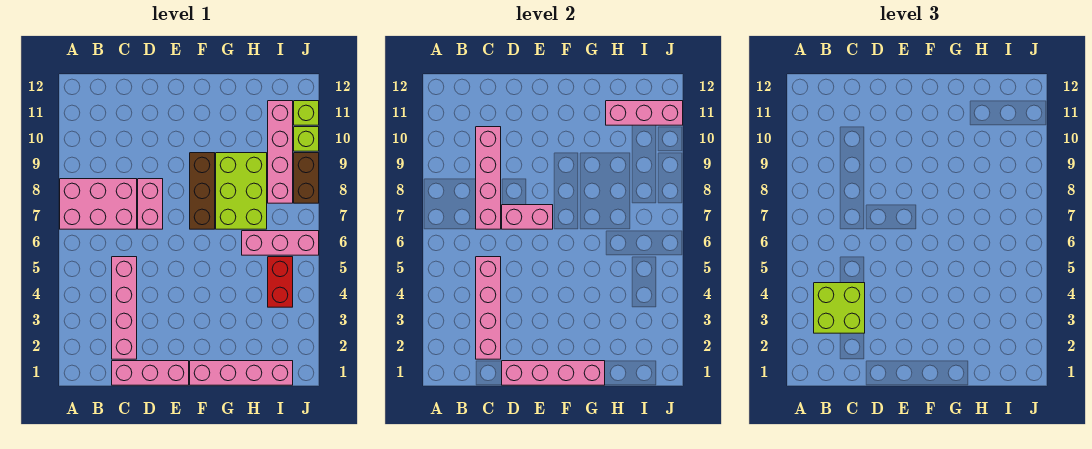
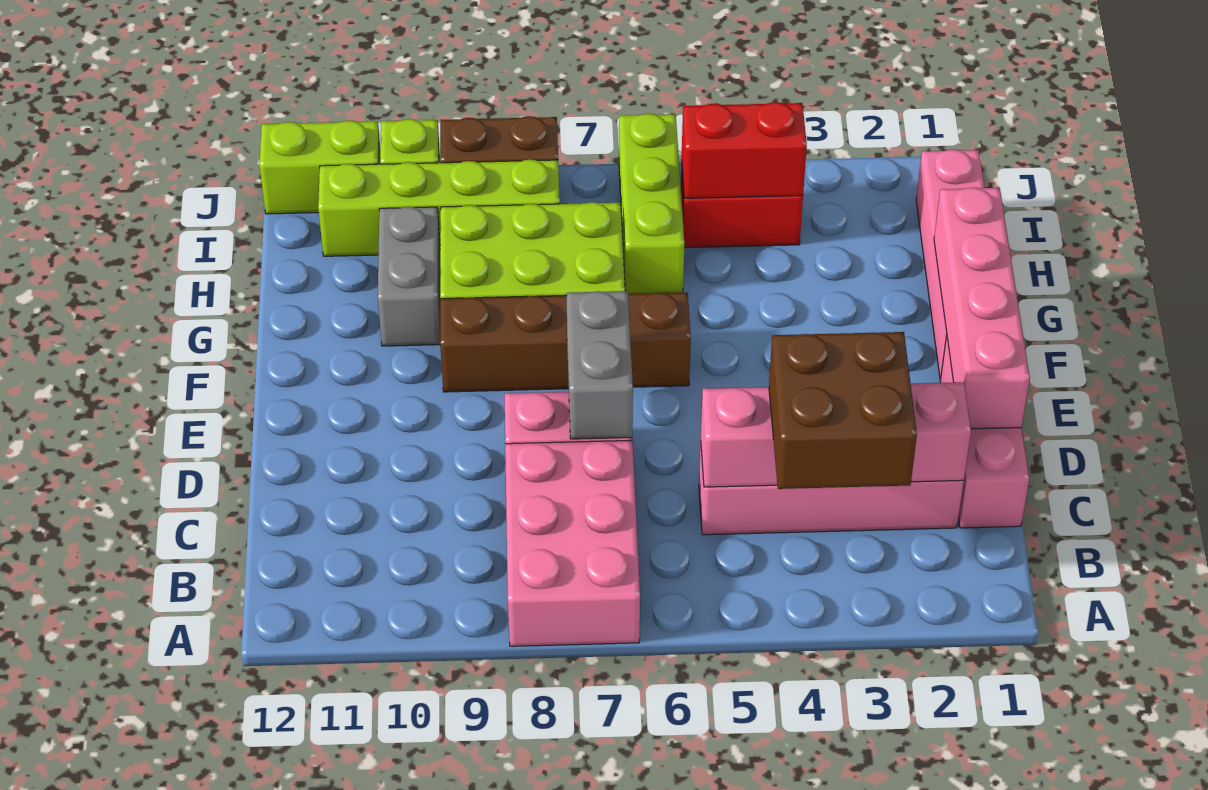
lime 2x2 brick [814,283,865,333] -> brown 2x2 brick [769,332,917,489]
pink 1x4 brick [476,127,501,229] -> none
pink 1x2 brick [502,205,553,229] -> grey 1x2 brick [567,291,633,439]
brown 1x3 brick [190,153,215,229] -> brown 1x4 brick [440,293,691,392]
none -> grey 1x2 brick [378,207,440,346]
pink 1x3 brick [242,231,319,255] -> lime 1x3 brick [619,114,684,294]
pink 1x3 brick [606,101,683,125] -> none
none -> red 1x2 brick [682,102,807,198]
pink 1x4 brick [268,101,293,203] -> lime 1x4 brick [318,159,560,256]
lime 1x1 brick [294,101,319,125] -> lime 1x2 brick [259,120,380,214]

